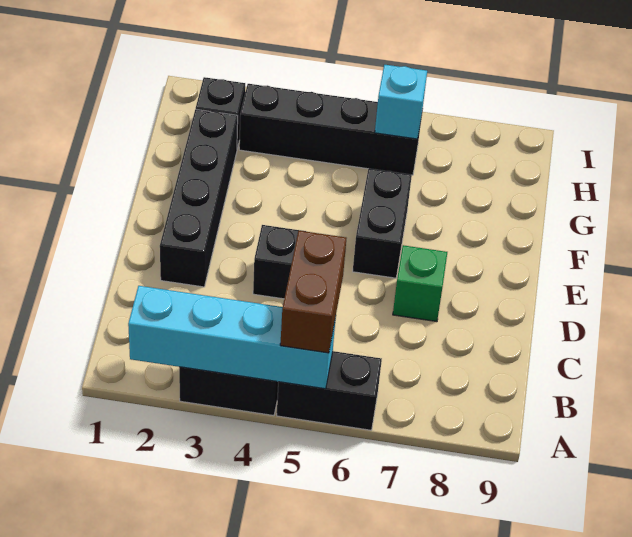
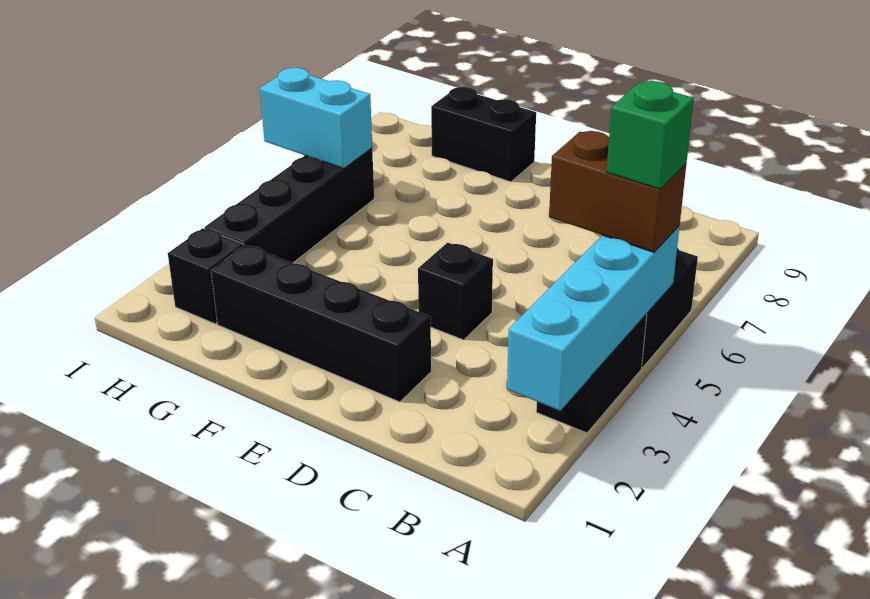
green 1x1 brick [393,245,447,322] -> green 1x1 brick moved to [607,81,694,189]
black 1x2 brick [353,169,412,278] -> black 1x2 brick moved to [431,87,536,182]
cyan 1x1 brick [375,65,427,139] -> cyan 1x2 brick [260,68,372,169]

